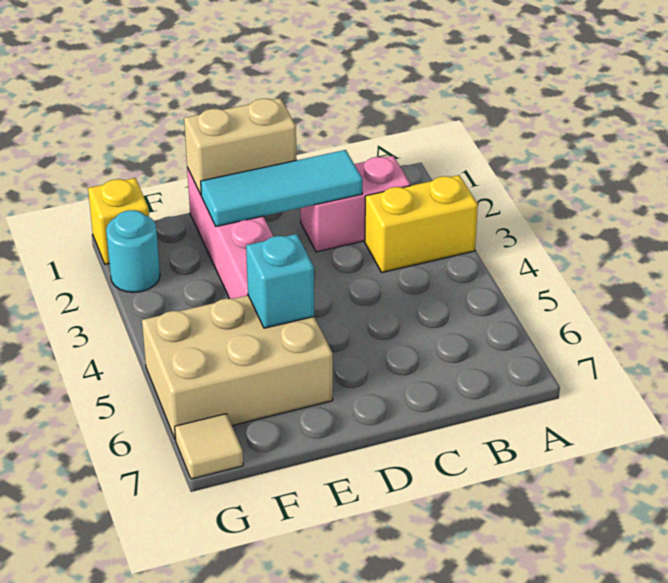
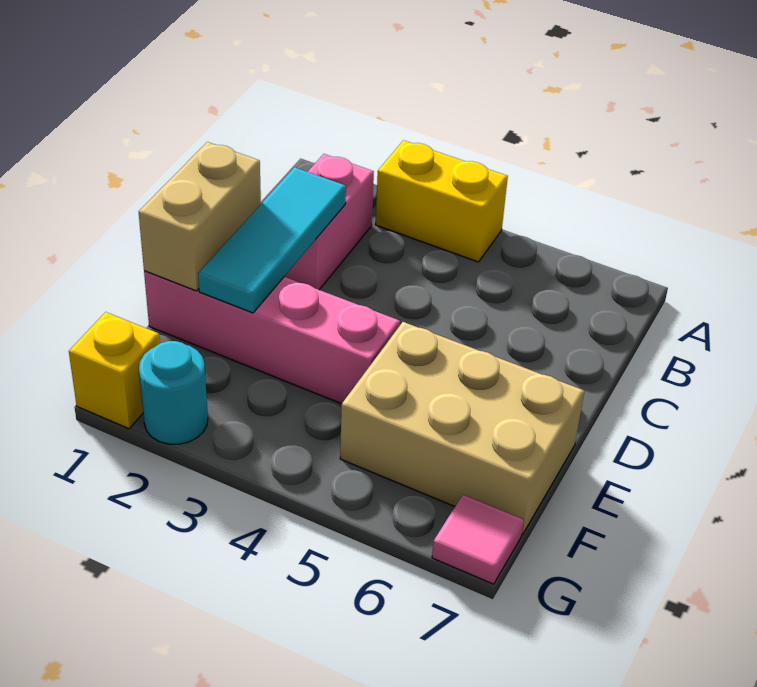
yellow 1x2 brick [365,175,478,272] -> yellow 1x2 brick turned to [375,140,508,262]
tan 2x3 brick [142,295,333,440] -> tan 2x3 brick turned to [340,322,584,534]
cyan 1x1 brick [246,234,314,328] -> none
tan 1x1 tile [175,414,243,479] -> pink 1x1 tile [432,495,524,584]

